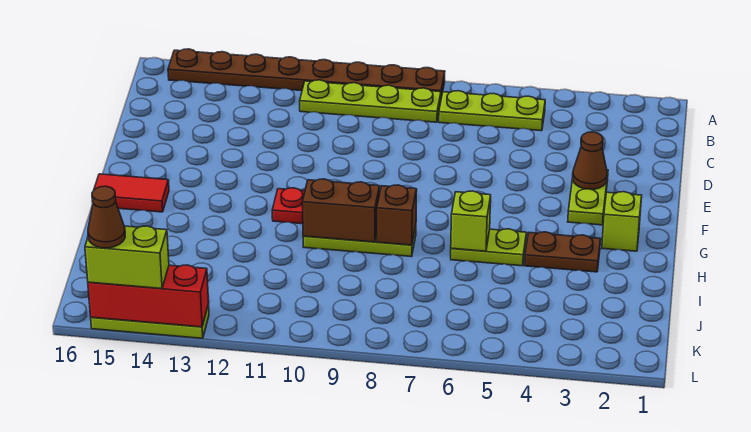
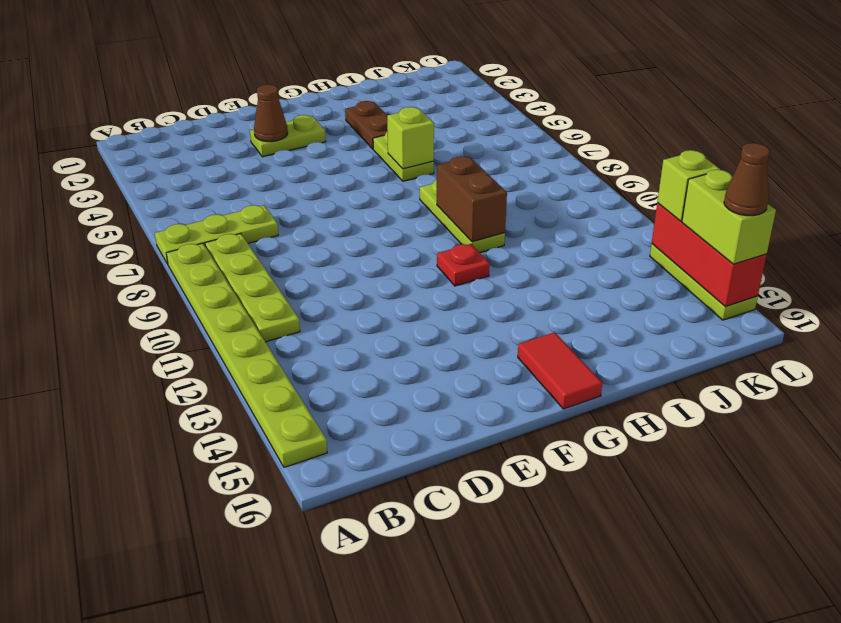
brown 1x8 plate [168,49,445,98] -> lime 1x8 plate [166,243,327,467]
lime 1x3 plate [439,91,545,131] -> lime 1x3 plate turned to [155,205,278,264]
lime 1x1 brick [602,192,642,251] -> lime 1x1 brick moved to [657,150,720,221]
brown 1x1 brick [377,185,417,245] -> none

